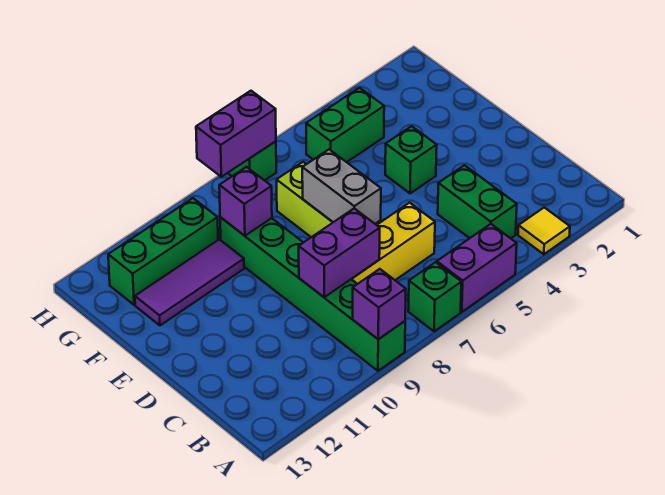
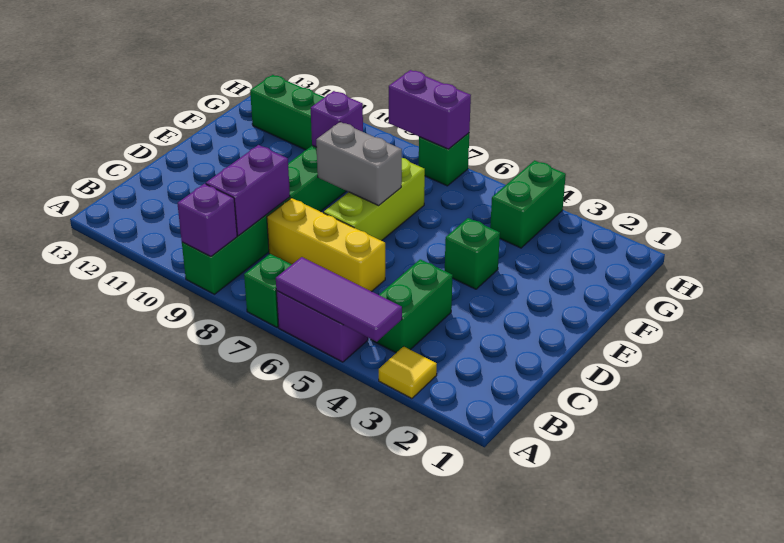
purple 1x2 brick [299,208,380,297] -> purple 1x2 brick turned to [206,145,290,236]
grey 1x2 brick [302,149,381,224] -> grey 1x2 brick turned to [316,122,402,205]
purple 1x3 tile [135,239,244,325] -> purple 1x3 tile moved to [276,257,402,342]
green 1x2 brick [306,88,384,162] -> green 1x2 brick turned to [490,160,566,248]

